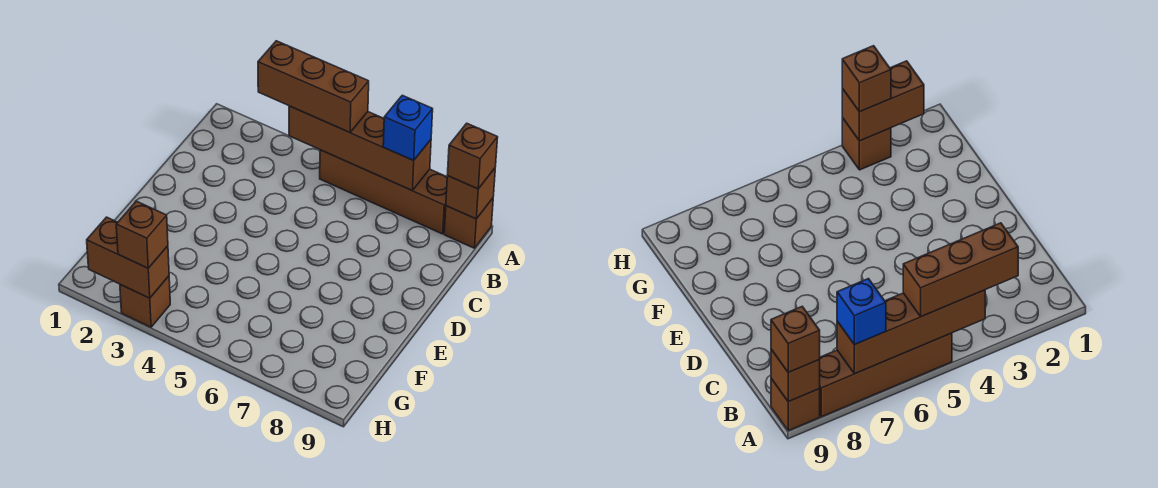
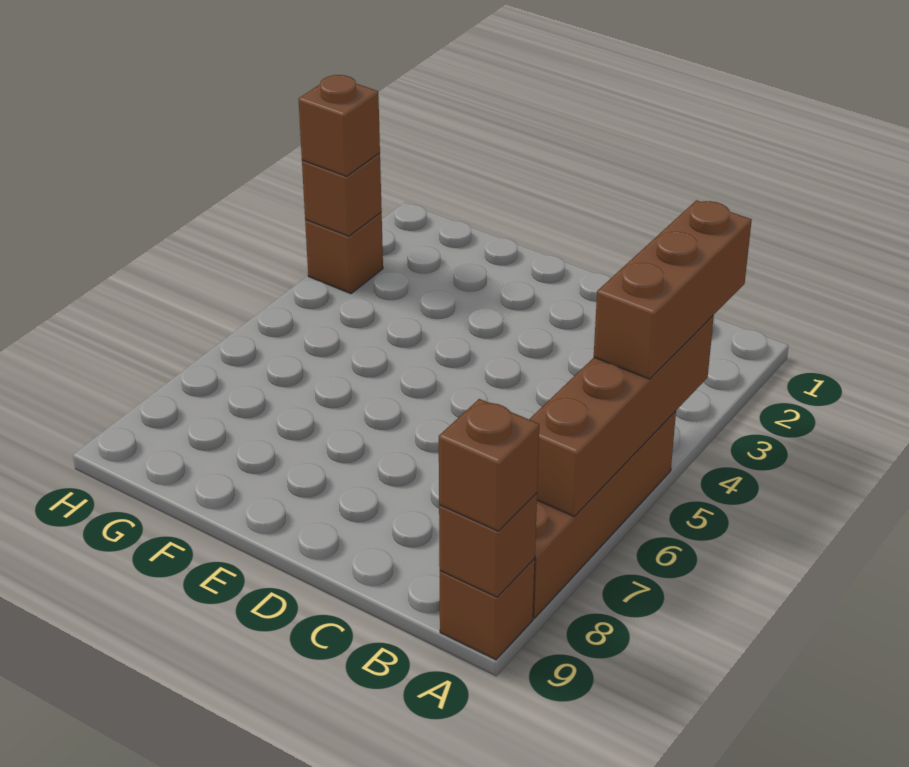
blue 1x1 brick [383,95,433,161] -> none
brown 1x2 brick [87,217,169,298] -> brown 1x1 brick [302,153,382,236]

